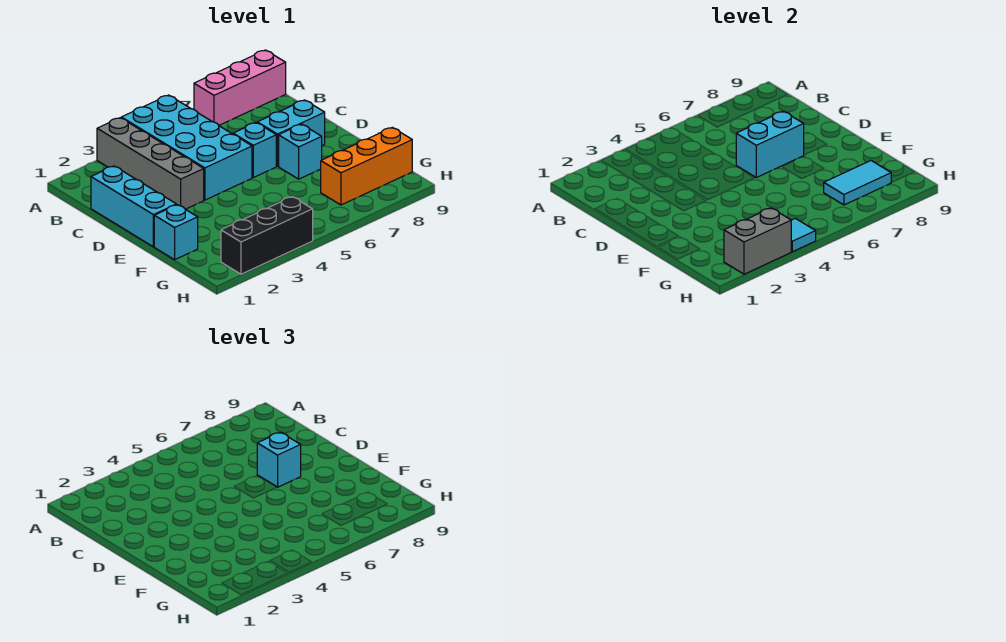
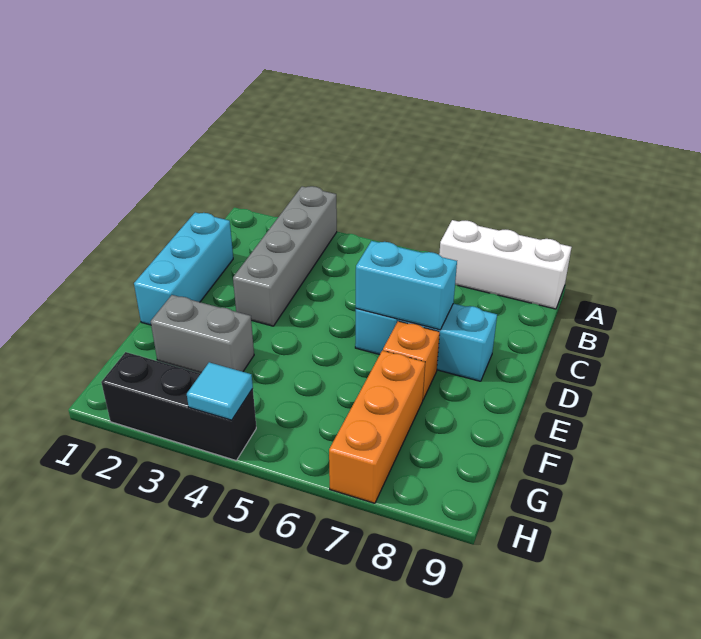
cyan 2x4 brick [121,95,252,200] -> none
pink 1x3 brick [194,50,286,125] -> white 1x3 brick [439,220,572,309]
cyan 1x1 brick [257,432,301,487] -> none
cyan 1x1 brick [279,124,322,179] -> orange 1x1 brick [383,321,440,399]
cyan 1x1 brick [154,205,198,260] -> none
orange 1x3 brick [321,127,412,205] -> orange 1x3 brick turned to [329,351,425,503]
cyan 1x2 tile [824,161,892,205] -> none
grey 1x2 brick [724,208,791,274] -> grey 1x2 brick moved to [151,295,254,373]

